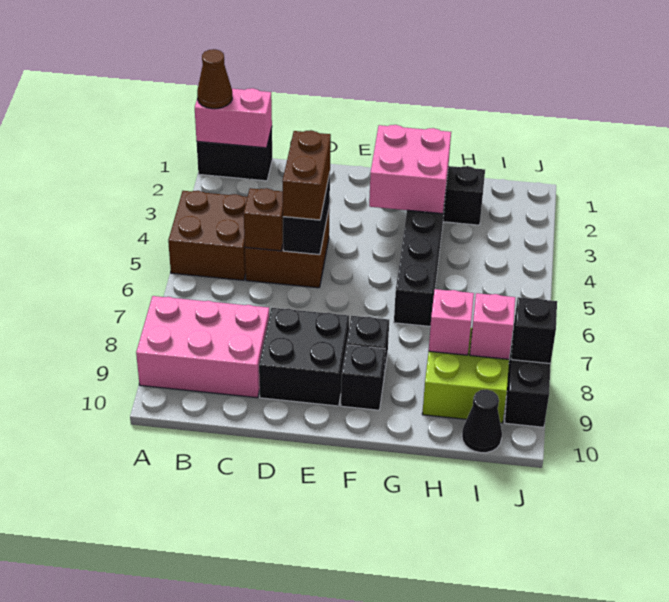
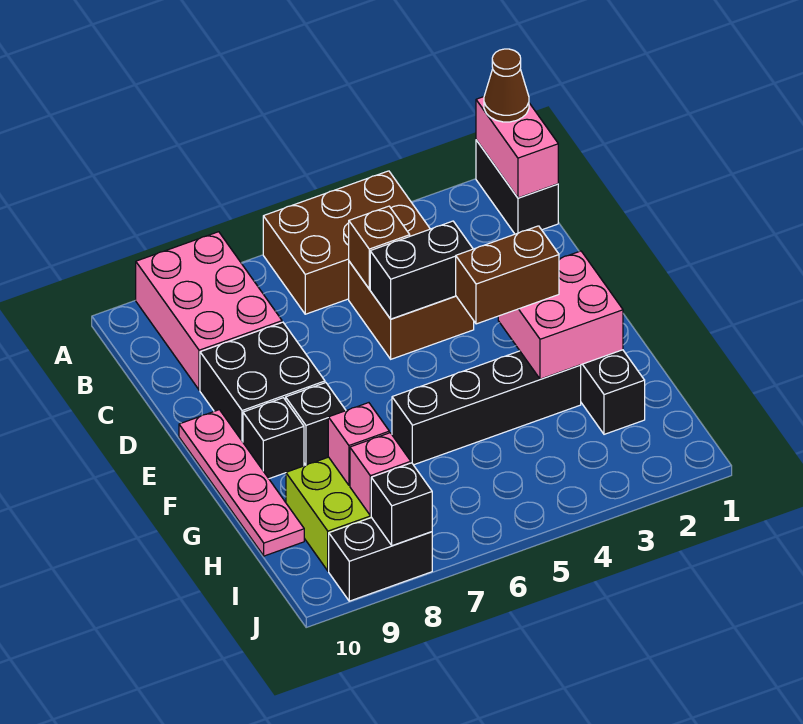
brown 2x2 brick [168,191,247,280] -> brown 2x3 brick [263,171,430,314]
brown 1x2 brick [282,130,331,220] -> brown 1x2 brick moved to [456,226,559,324]
none -> pink 1x4 plate [179,410,304,556]
black 1x1 cone [462,390,502,453] -> none

